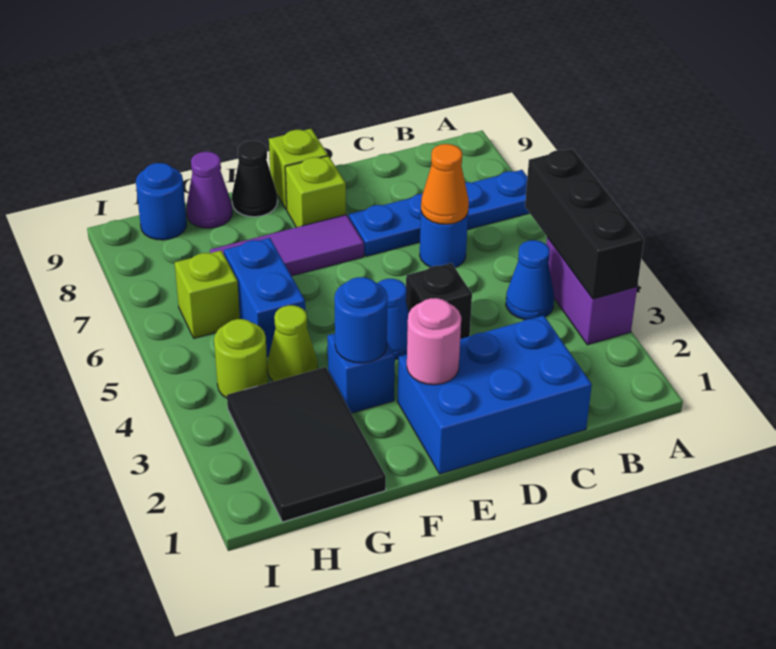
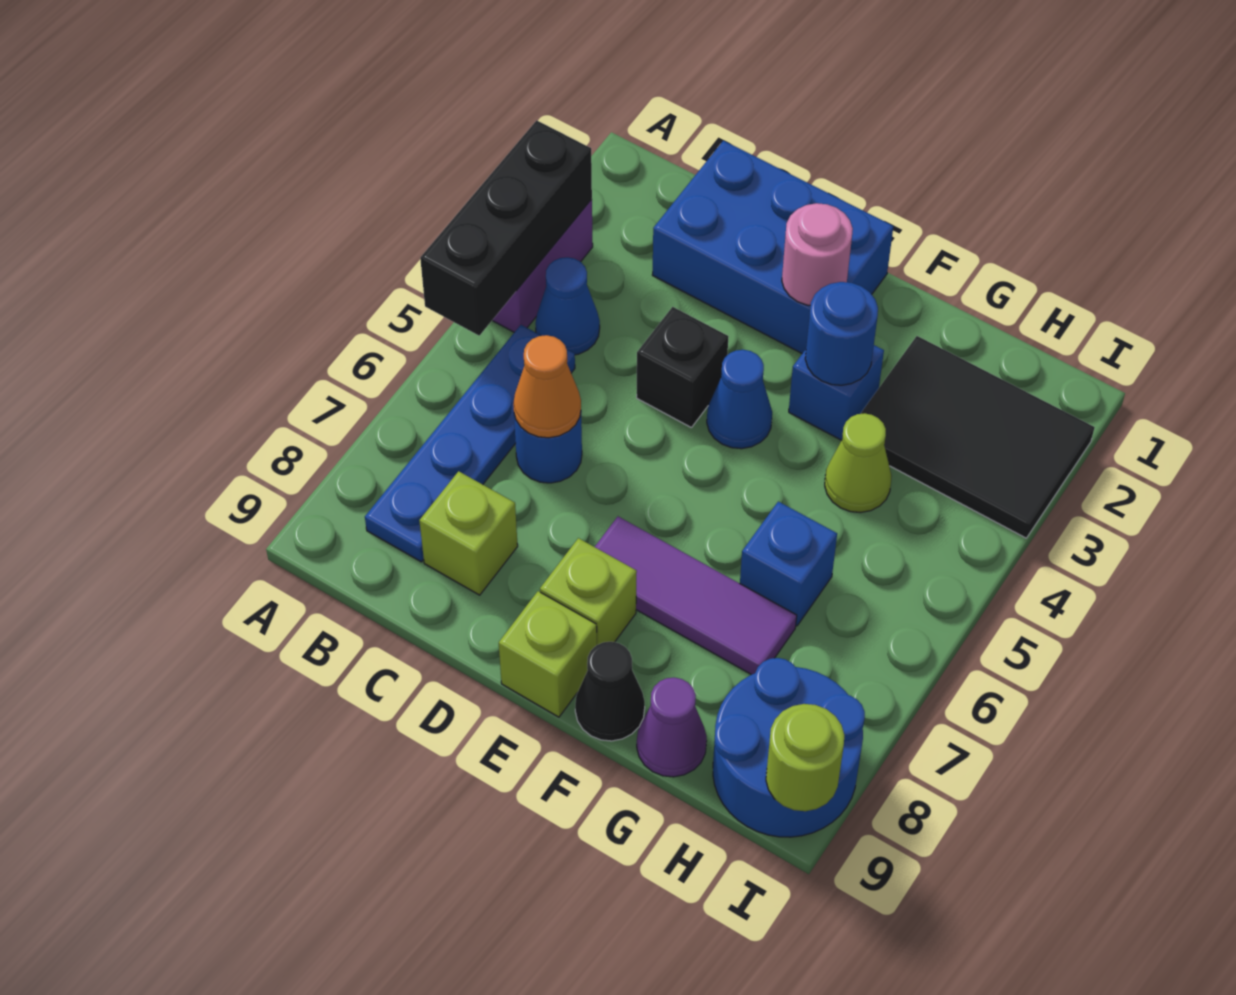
blue 1x4 plate [349,170,529,256] -> blue 1x4 plate turned to [365,325,575,562]
black 2x3 tile [227,367,386,522] -> black 2x3 tile turned to [861,336,1095,538]
blue 1x2 brick [224,238,305,357] -> blue 1x1 brick [740,502,837,626]
lime 1x1 round brick [214,319,268,398] -> lime 1x1 round brick moved to [766,704,844,811]
lime 1x1 brick [175,250,240,338] -> lime 1x1 brick moved to [419,471,518,595]
blue 1x1 round brick [136,163,187,240] -> blue 2x2 round brick [713,658,865,837]

